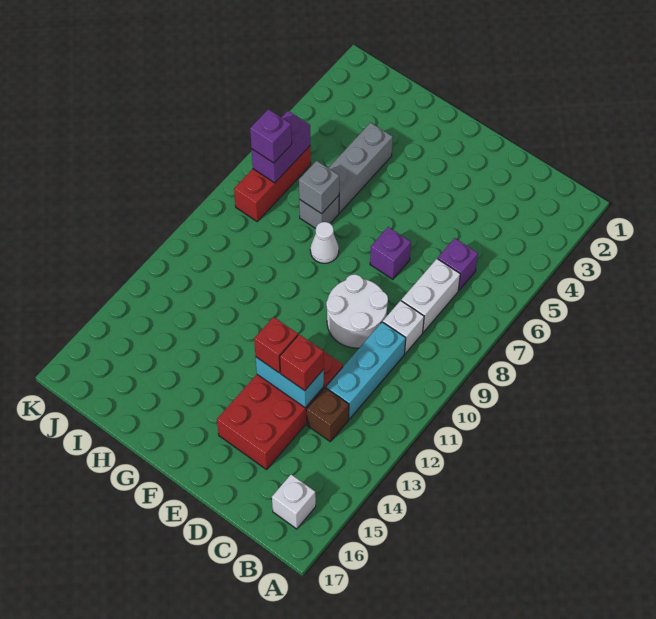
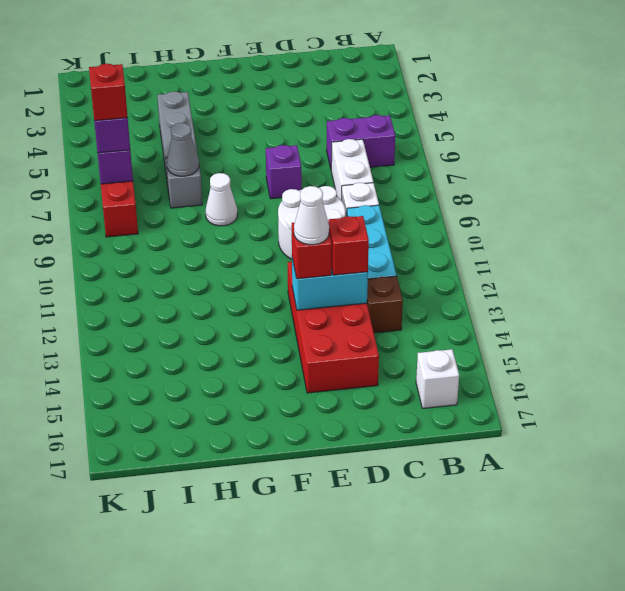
purple 1x1 brick [438,238,478,291] -> purple 1x2 brick [327,115,395,168]
none -> white 1x1 cone [294,186,329,245]
grey 1x1 brick [299,161,339,214] -> grey 1x1 cone [167,123,199,176]
none -> red 1x1 brick [89,64,128,121]

